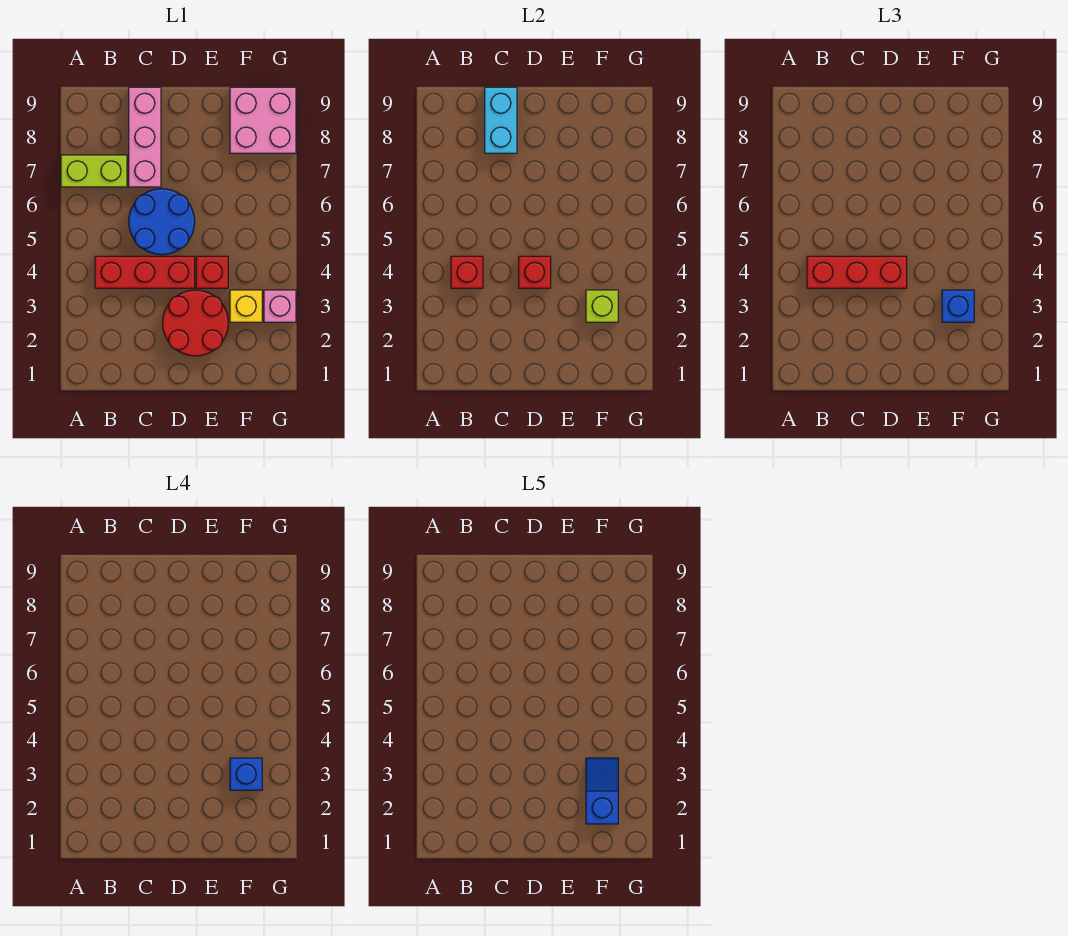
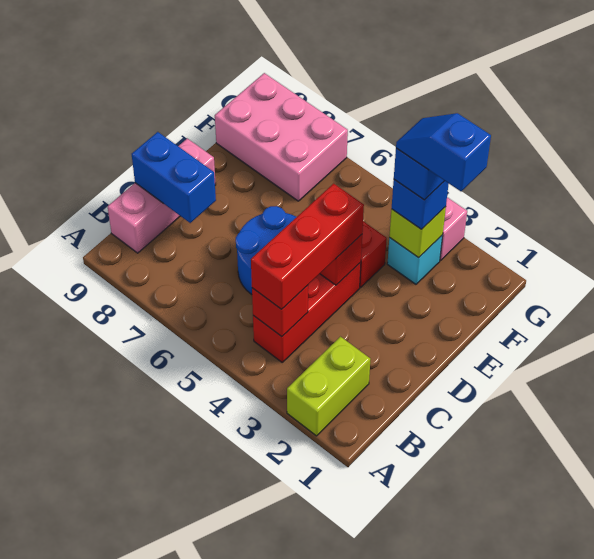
lime 1x2 brick [61,155,127,187] -> lime 1x2 brick moved to [287,337,370,436]
pink 1x3 brick [129,87,161,187] -> pink 1x3 brick turned to [108,138,216,253]
cyan 1x2 brick [485,87,517,153] -> blue 1x2 brick [132,132,216,223]
red 2x2 round brick [163,290,228,356] -> none
yellow 1x1 brick [230,290,262,322] -> cyan 1x1 brick [387,235,443,284]
pink 2x2 brick [230,87,296,153] -> pink 2x3 brick [215,73,348,201]

